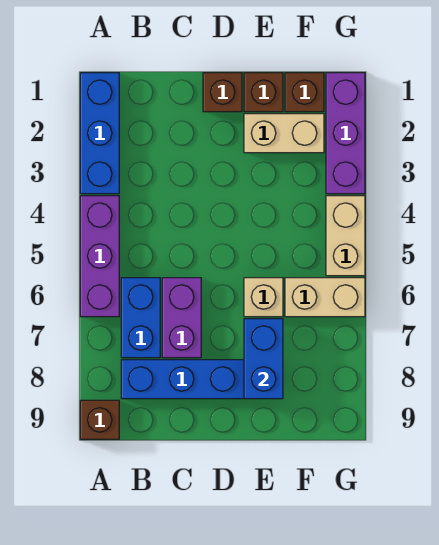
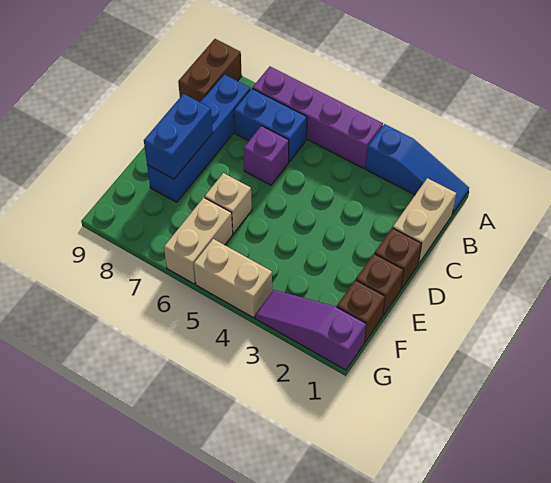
blue 1x3 brick [80,73,119,194] -> blue 1x3 slope [366,124,469,214]
purple 1x3 brick [80,196,119,317] -> purple 1x4 brick [252,67,383,169]
brown 1x1 brick [80,400,119,439] -> brown 1x2 brick [178,39,242,102]
purple 1x2 brick [162,278,201,358] -> purple 1x1 brick [244,126,289,185]
tan 1x2 brick [244,114,324,153] -> tan 1x2 brick moved to [393,178,456,264]
blue 1x2 brick [244,319,283,399] -> blue 1x2 brick turned to [144,94,213,179]
purple 1x3 brick [326,73,365,194] -> purple 1x3 slope [255,290,366,370]

